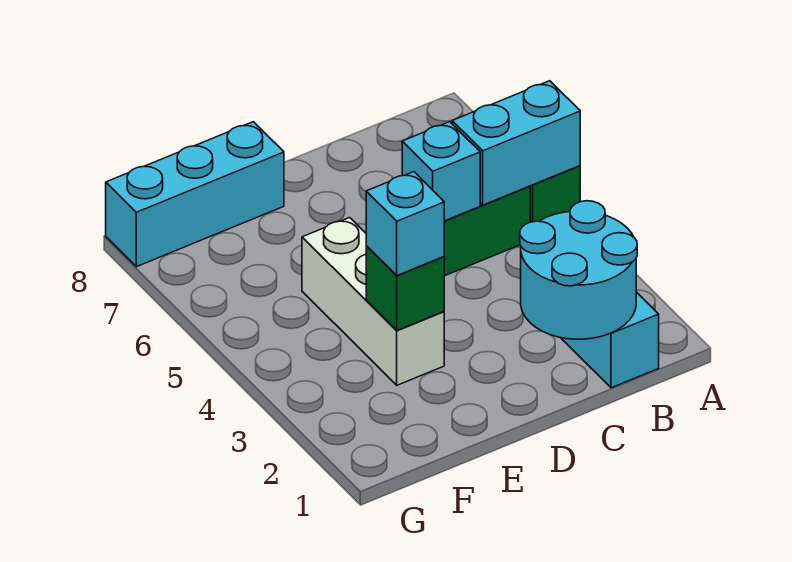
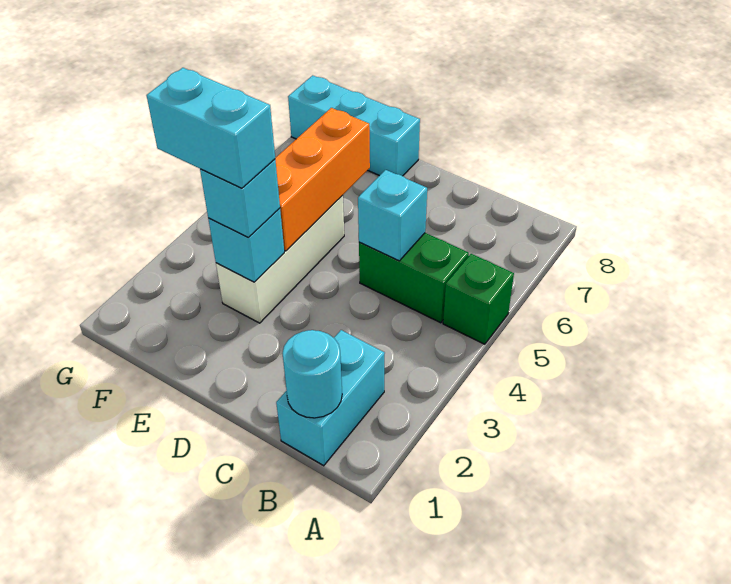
cyan 1x2 brick [452,81,580,205] -> cyan 1x2 brick moved to [146,68,275,188]
cyan 2x2 round brick [520,201,637,339] -> cyan 1x1 round brick [282,330,342,418]
green 1x1 brick [366,246,444,330] -> cyan 1x1 brick [208,208,284,282]
none -> orange 1x3 brick [275,108,370,251]

